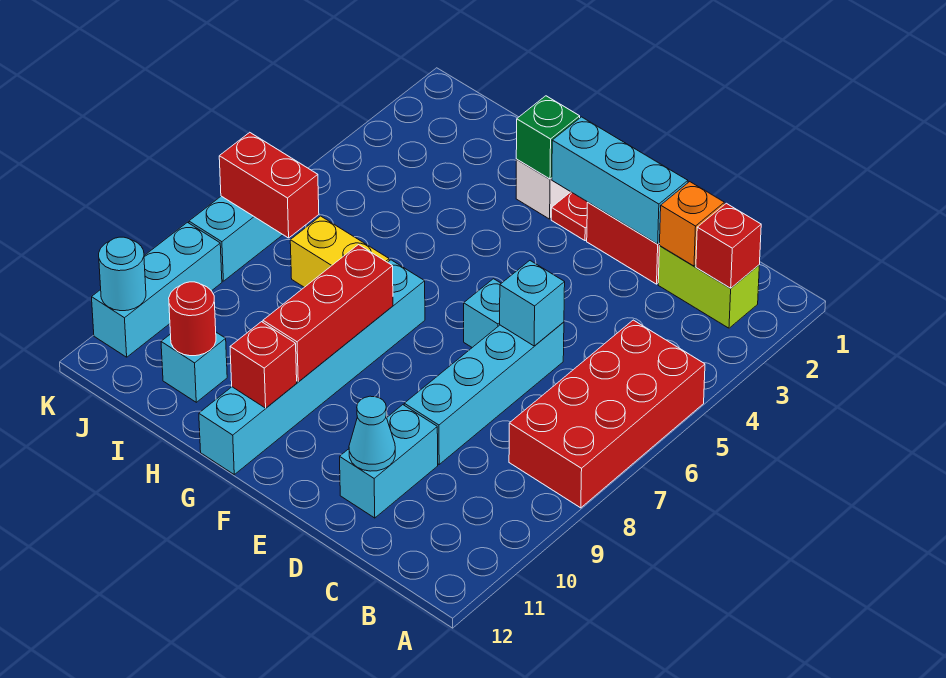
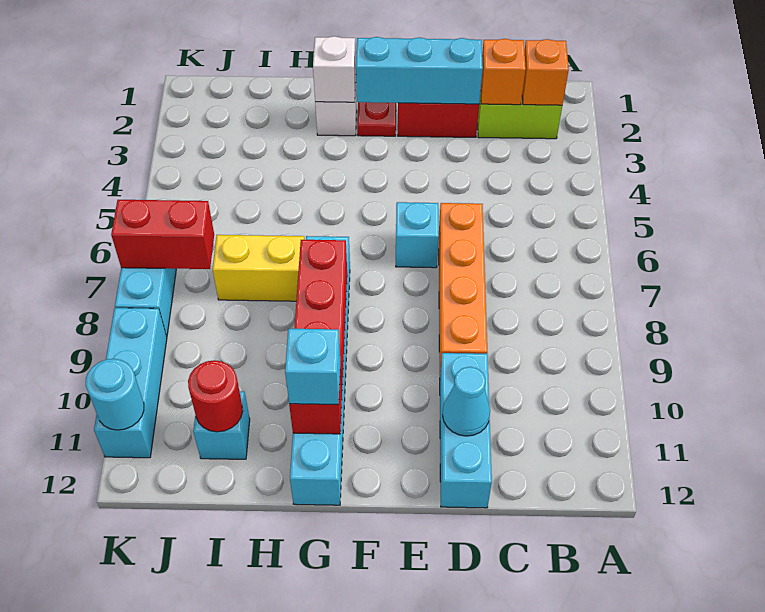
red 2x4 brick [509,320,705,508] -> none
red 1x1 brick [696,203,761,288] -> orange 1x1 brick [522,39,569,105]
cyan 1x4 brick [404,322,564,464] -> orange 1x4 brick [439,203,487,371]
cyan 1x1 brick [500,261,565,346] -> cyan 1x1 brick moved to [285,329,340,405]
cyan 1x2 brick [340,405,438,518] -> cyan 1x3 brick [440,353,492,508]
green 1x1 brick [516,96,580,179] -> white 1x1 brick [313,36,356,102]

